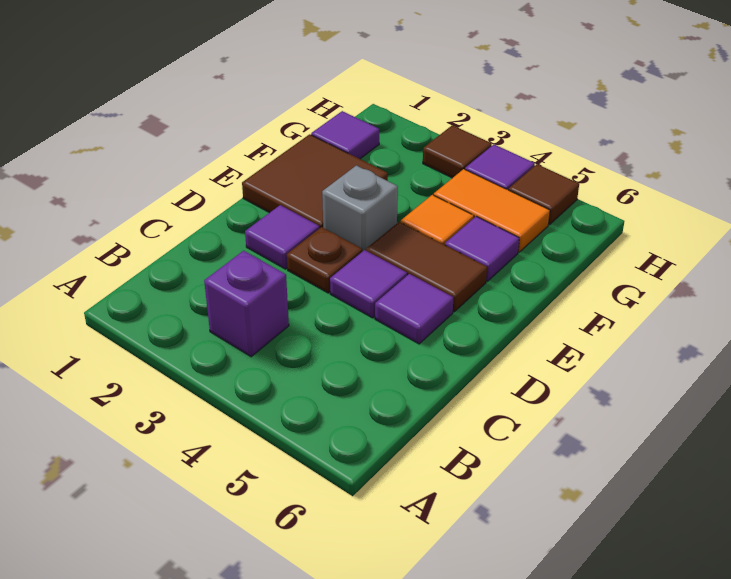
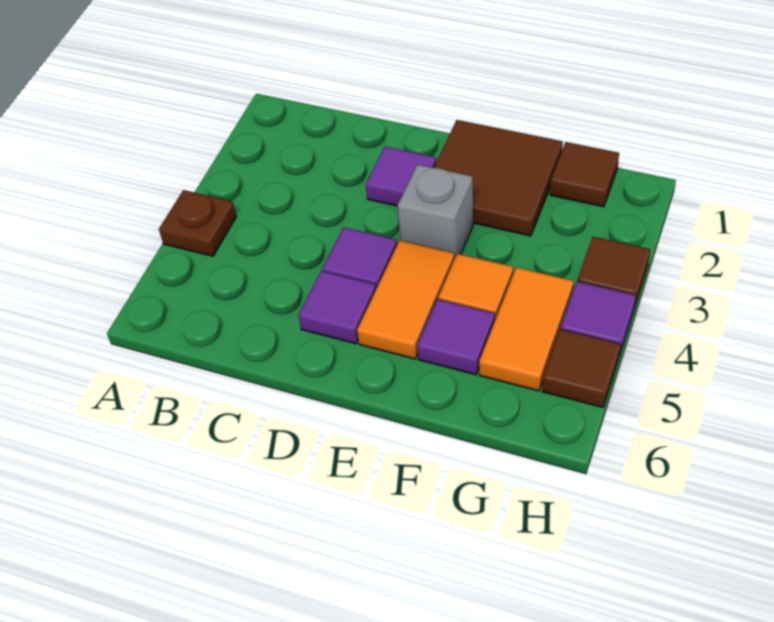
purple 1x1 brick [204,251,289,357] -> none
brown 1x1 plate [287,227,362,293] -> brown 1x1 plate moved to [159,190,236,256]
brown 1x2 tile [366,222,487,312] -> orange 1x2 tile [357,240,454,359]
purple 1x1 tile [311,111,379,159] -> brown 1x1 tile [550,142,619,207]

